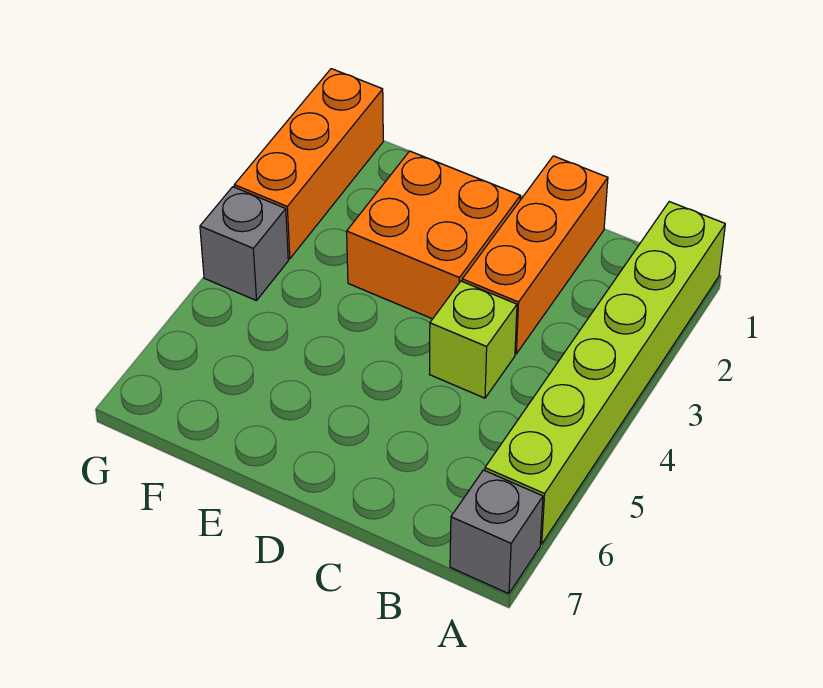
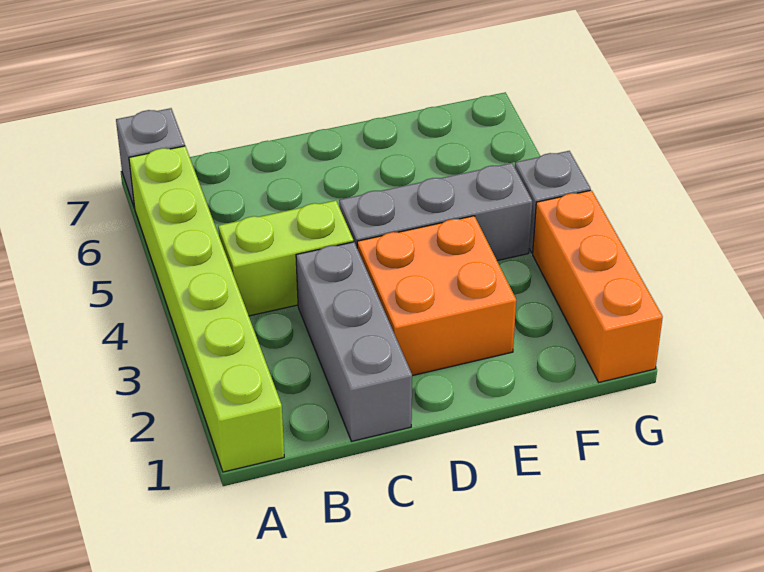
orange 1x3 brick [462,156,608,354] -> grey 1x3 brick [296,242,412,441]
lime 1x1 brick [430,281,517,398] -> lime 1x2 brick [218,200,353,316]
none -> grey 1x3 brick [339,163,532,261]

